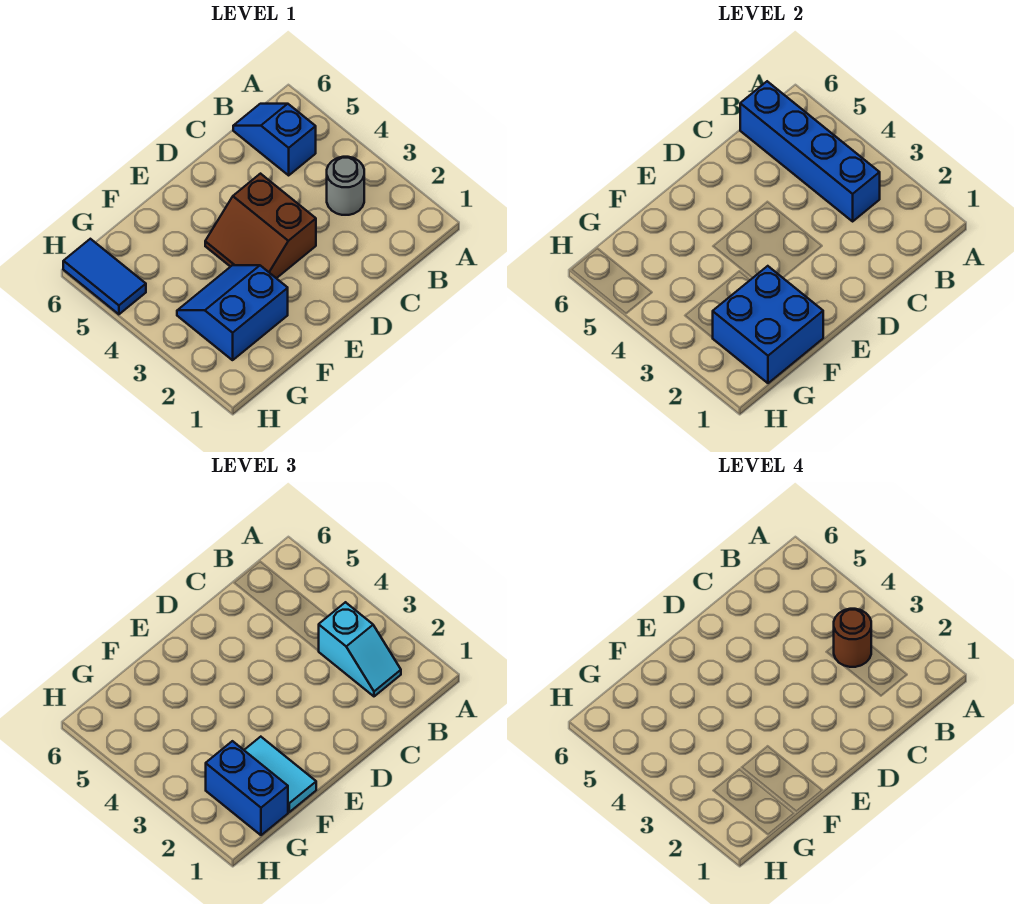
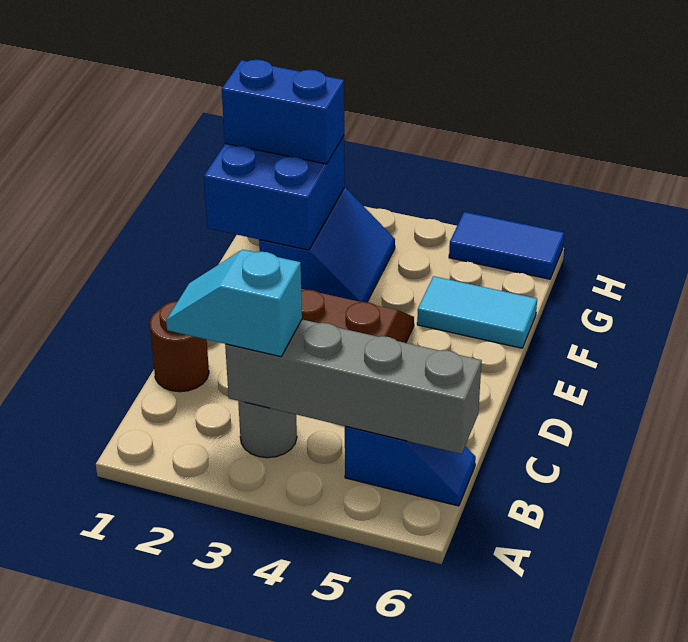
blue 1x4 brick [740,81,880,221] -> grey 1x4 brick [225,320,482,454]
brown 1x1 round brick [834,609,871,667] -> brown 1x1 round brick moved to [150,301,209,392]
cyan 1x2 tile [244,737,316,812] -> cyan 1x2 tile moved to [417,276,537,348]

